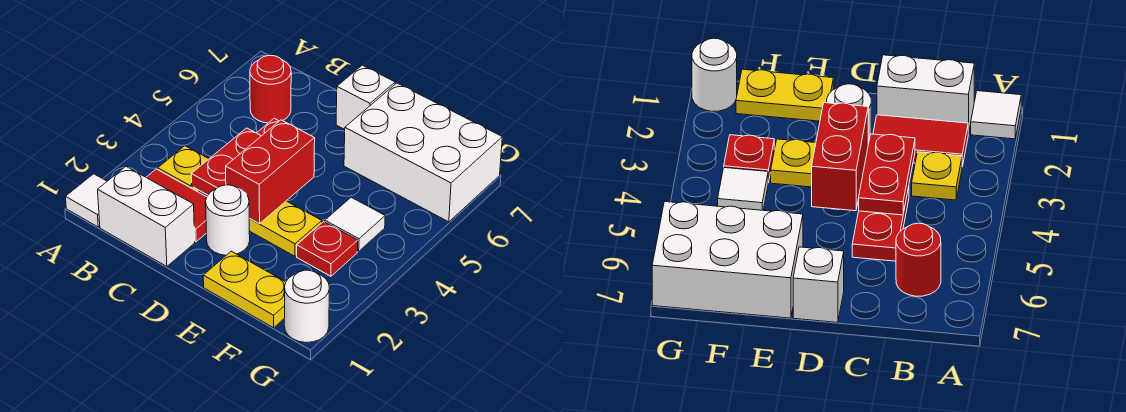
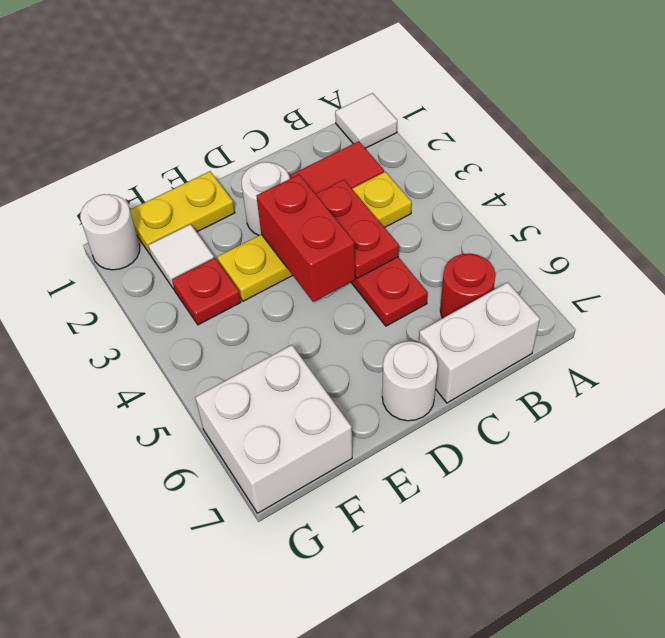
white 1x2 brick [98,167,195,266] -> white 1x2 brick moved to [419,282,540,403]
white 1x1 brick [336,65,395,129] -> white 1x1 round brick [382,341,438,421]
white 2x3 brick [344,83,502,222] -> white 2x2 brick [195,345,352,513]
white 1x1 tile [325,197,385,251] -> white 1x1 tile moved to [148,224,214,289]

